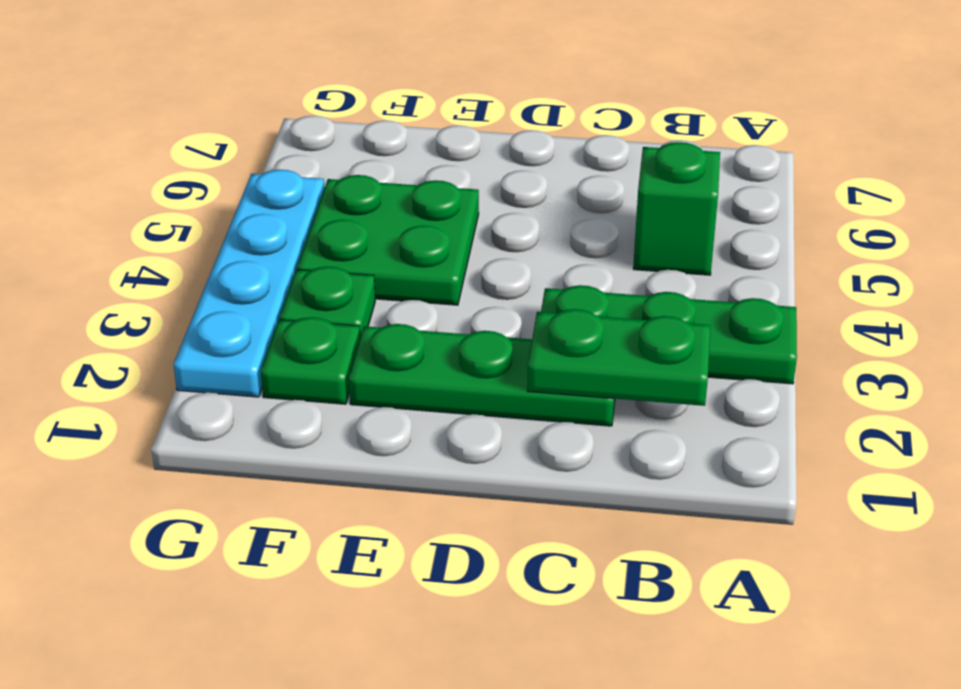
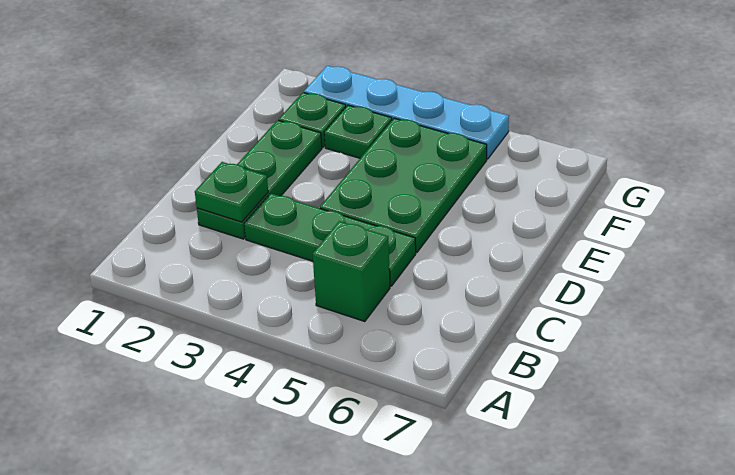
green 1x3 plate [541,285,797,384] -> green 1x3 plate turned to [244,193,416,286]
green 1x2 plate [527,309,710,406] -> green 1x1 plate [195,162,268,222]
green 2x2 plate [297,175,479,305] -> green 2x3 plate [320,118,487,253]

